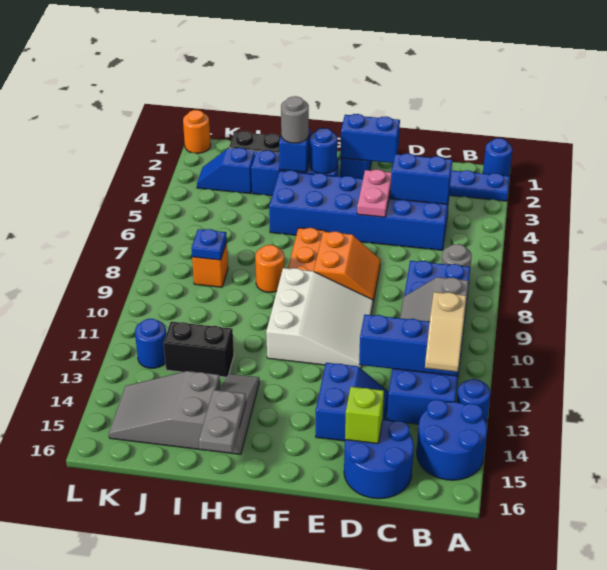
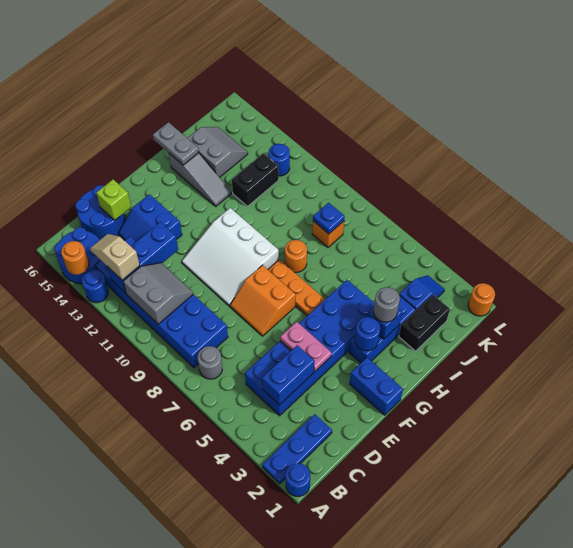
none -> orange 1x1 round brick [61,241,89,275]
blue 1x2 brick [340,114,400,163] -> none
grey 2x3 slope [109,371,220,450] -> grey 2x2 slope [188,127,248,177]

